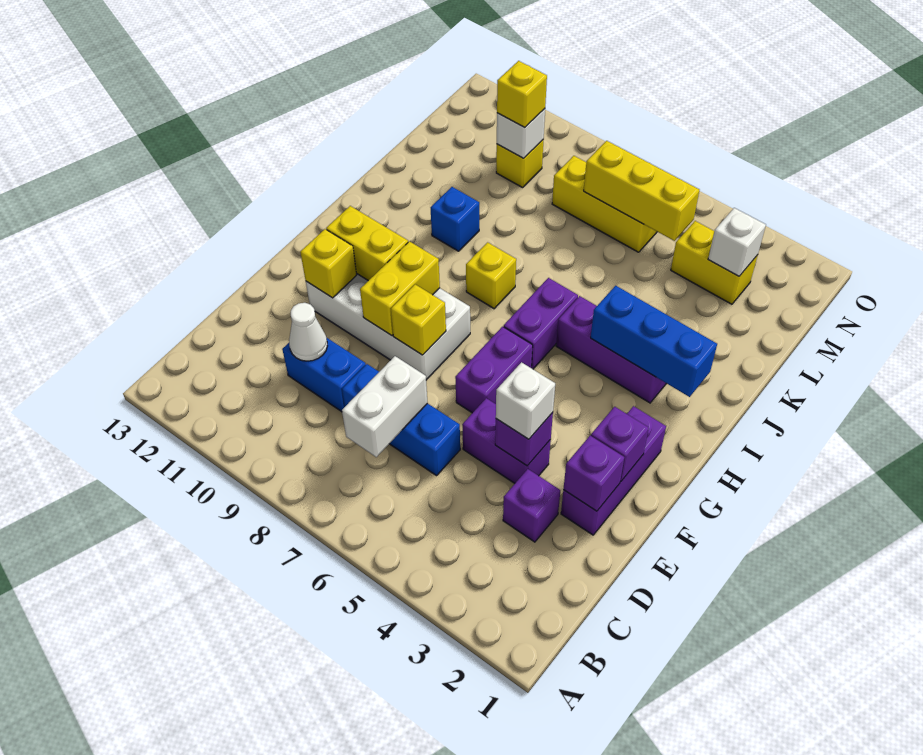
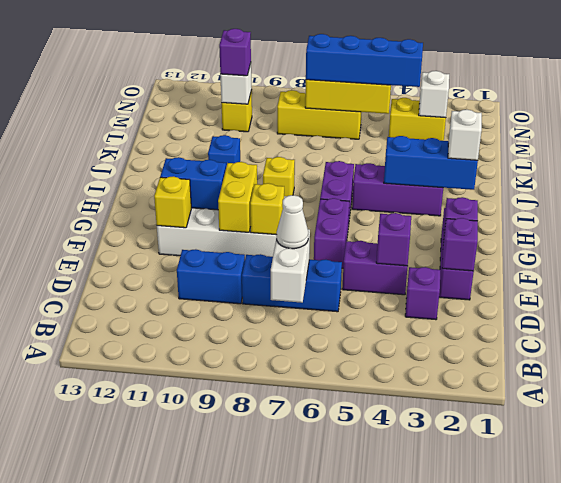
white 1x1 cone [289,303,327,361] -> white 1x1 cone moved to [277,195,308,249]
white 1x1 brick [496,362,555,439] -> white 1x1 brick moved to [448,110,482,160]
yellow 1x2 brick [326,206,408,281] -> blue 1x2 brick [160,157,226,210]
none -> blue 1x4 brick [306,34,423,87]
yellow 1x1 brick [497,61,547,128] -> purple 1x1 brick [219,29,251,76]

